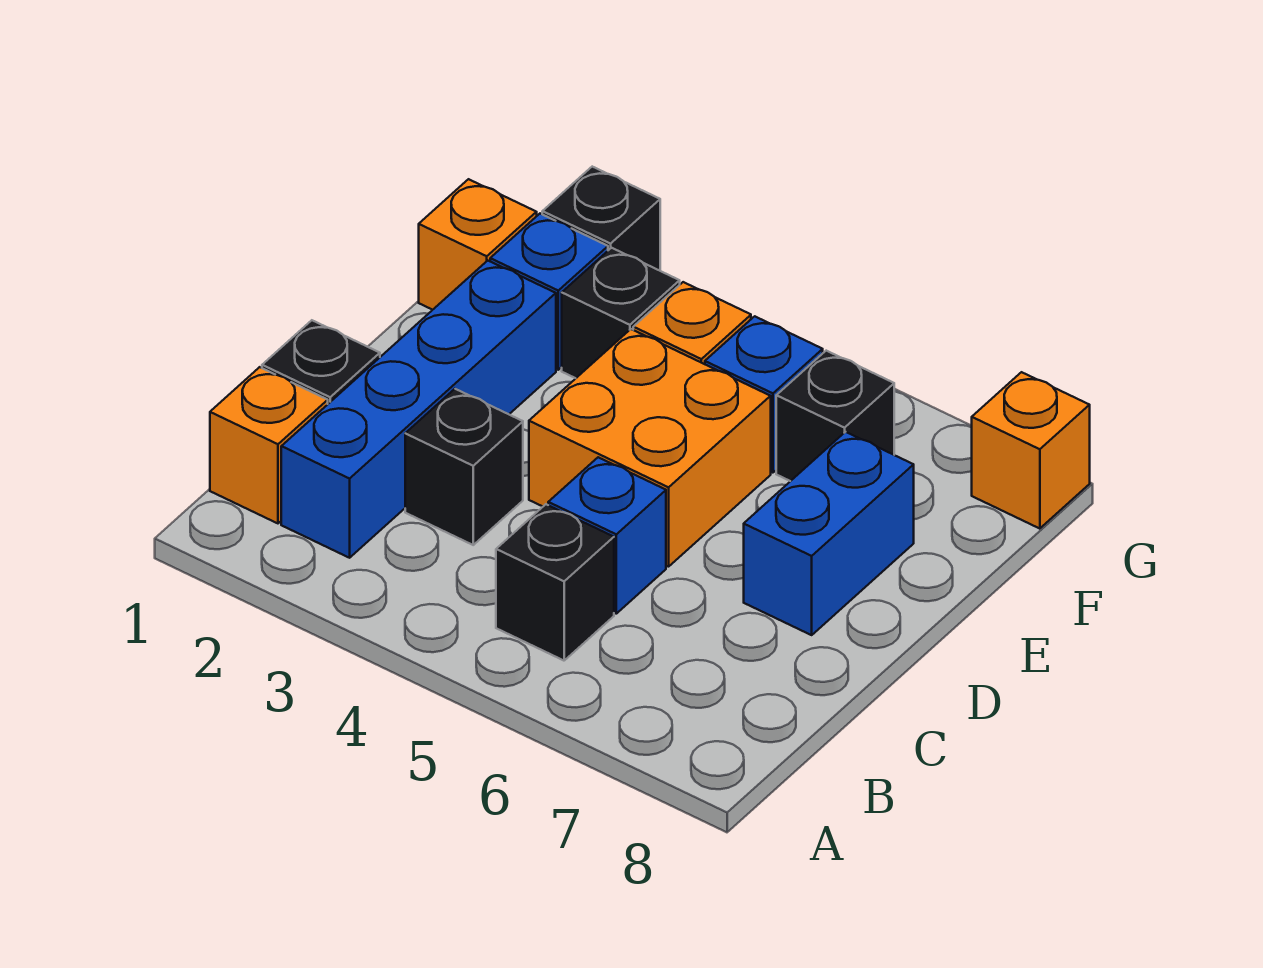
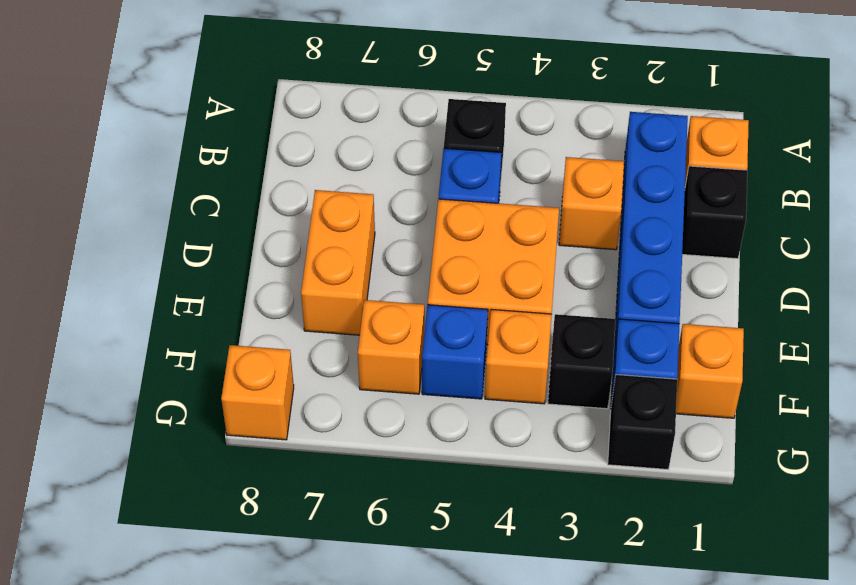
black 1x1 brick [405,389,523,545] -> orange 1x1 brick [559,157,624,250]
blue 1x2 brick [744,432,914,635] -> orange 1x2 brick [301,190,375,335]
black 1x1 brick [776,351,894,481] -> orange 1x1 brick [358,300,424,394]

